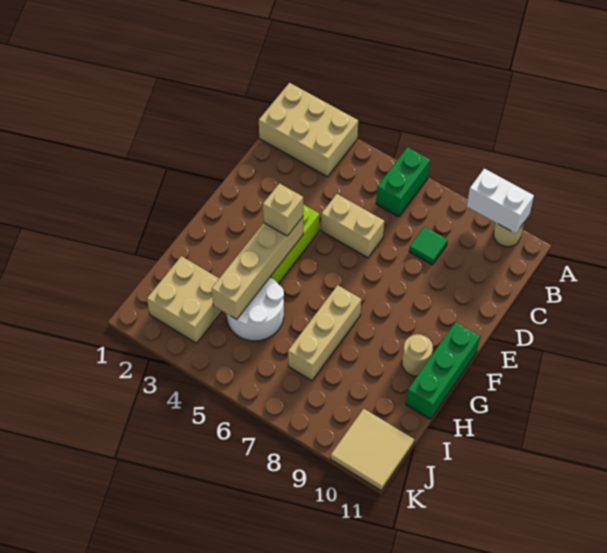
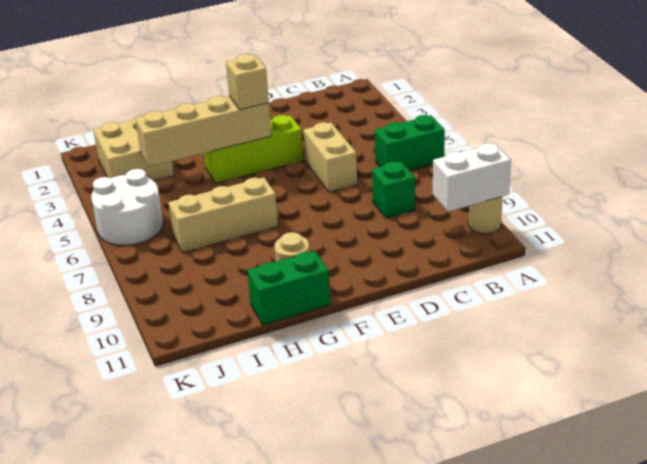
tan 2x3 brick [259,83,358,177] -> none
white 1x2 brick [467,168,534,233] -> white 1x2 brick turned to [433,143,511,212]
green 1x1 tile [409,227,448,265] -> green 1x1 brick [372,161,415,218]
green 1x3 brick [406,322,480,419] -> green 1x2 brick [247,251,330,325]
white 2x2 round brick [226,277,284,341] -> white 2x2 round brick moved to [91,169,163,245]
tan 2x2 tile [331,409,414,490] -> none

